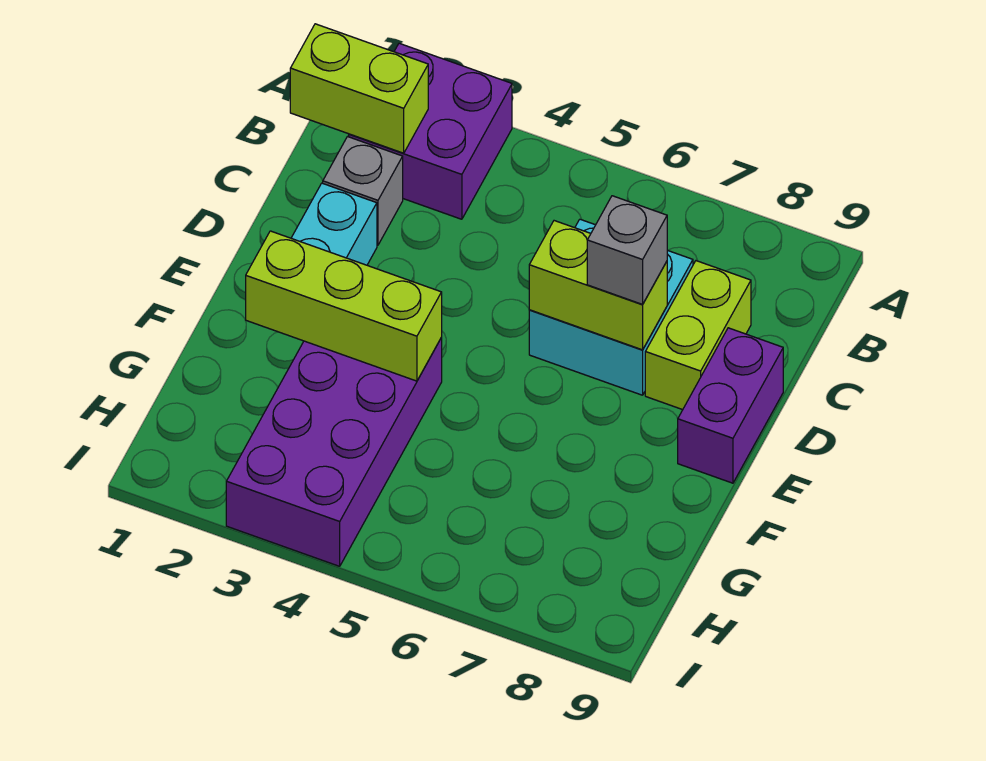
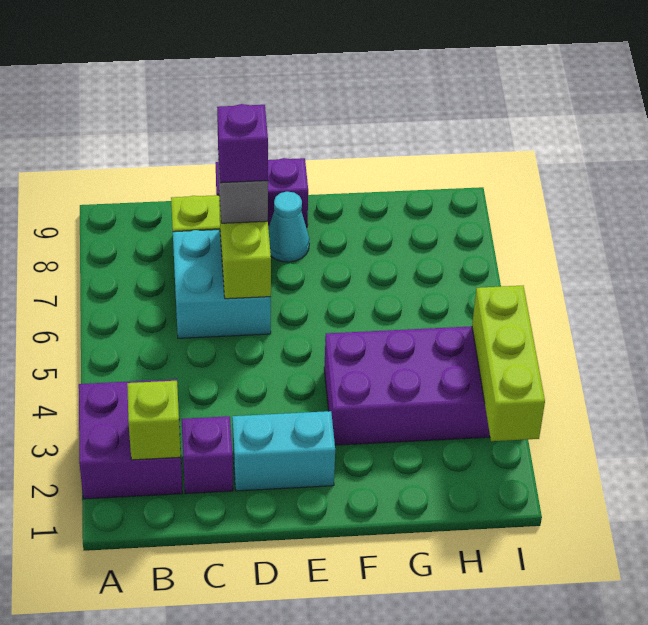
lime 1x2 brick [290,24,428,153] -> lime 1x1 brick [127,381,181,460]
grey 1x1 brick [323,137,403,245] -> purple 1x1 brick [181,416,233,494]
none -> purple 1x1 brick [217,104,268,183]
none -> cyan 1x1 cone [268,191,309,262]
lime 1x3 brick [246,231,442,381] -> lime 1x3 brick moved to [472,286,545,441]

